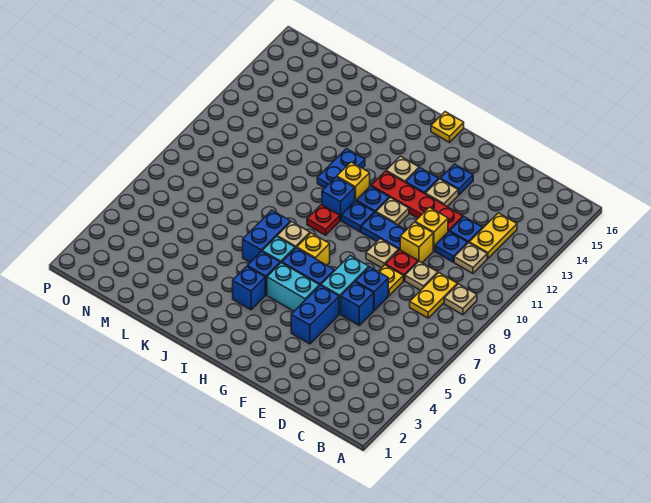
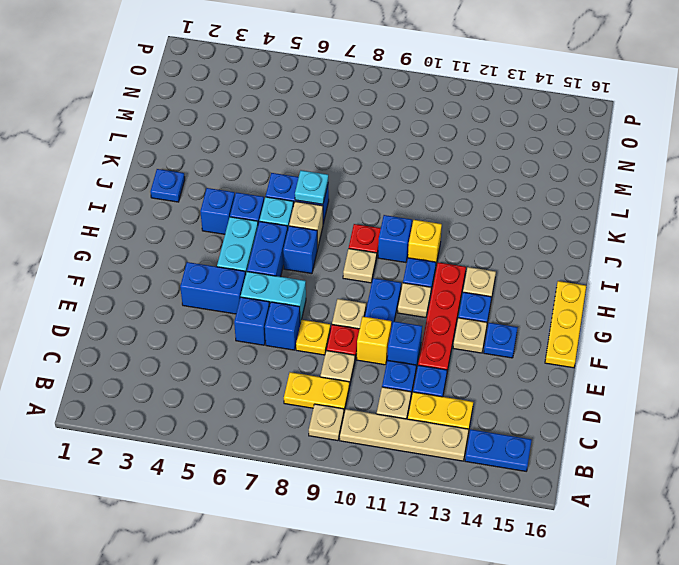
none -> tan 1x4 plate [340,409,469,461]
yellow 1x1 brick [415,207,448,251] -> blue 1x1 brick [387,321,422,368]
yellow 1x1 brick [297,233,330,265] -> blue 1x1 brick [283,226,317,274]
none -> tan 1x1 plate [343,249,377,283]
blue 1x1 plate [342,201,374,232] -> blue 1x1 plate moved to [150,169,185,202]
yellow 1x1 plate [431,112,464,142] -> yellow 1x3 plate [545,281,586,368]
none -> cyan 1x1 plate [295,170,328,204]
blue 1x2 plate [317,149,365,188] -> blue 1x2 plate moved to [465,429,532,471]

